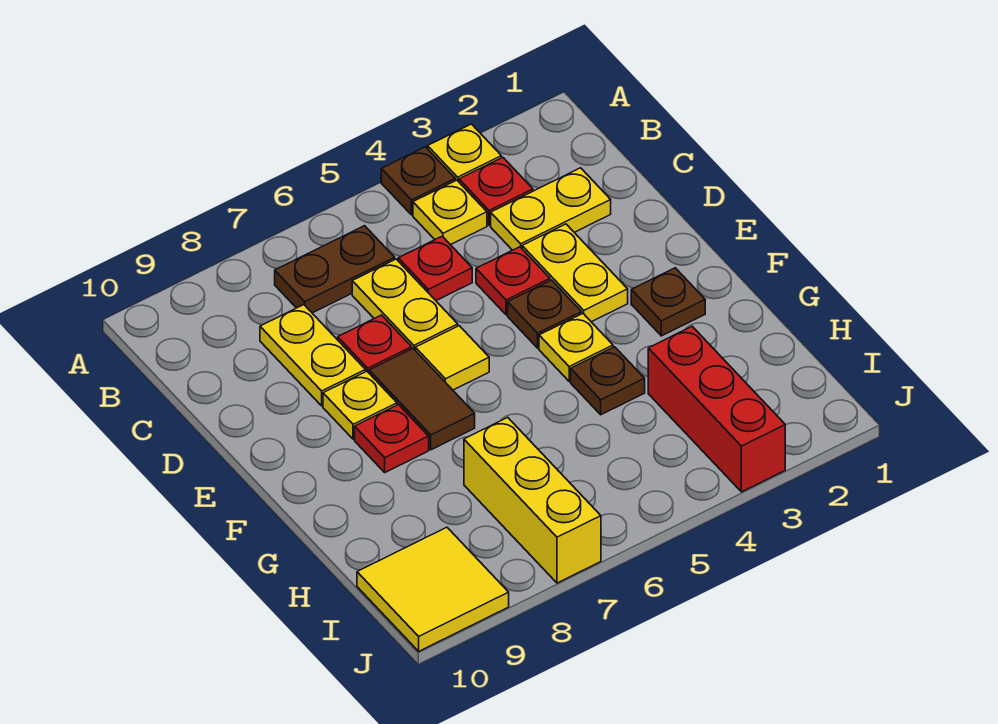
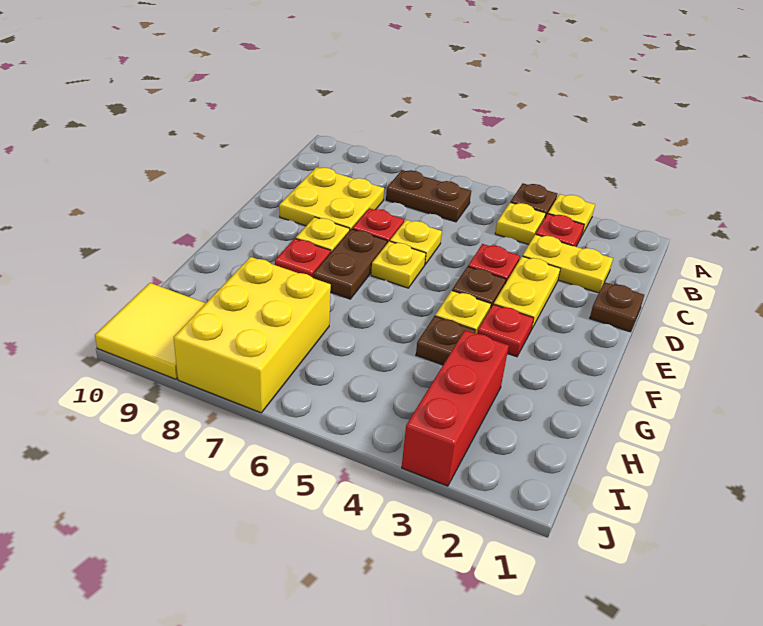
red 1x1 plate [398,236,472,301] -> red 1x1 plate moved to [477,304,534,357]
yellow 1x2 plate [352,259,458,350] -> yellow 1x1 plate [390,220,442,264]
yellow 1x2 plate [260,305,366,406] -> yellow 2x2 plate [279,167,384,231]
yellow 1x1 tile [415,326,489,390] -> yellow 1x1 plate [371,241,426,288]
brown 1x2 tile [369,349,475,450] -> brown 1x2 plate [313,229,387,299]
brown 1x1 plate [631,268,705,336] -> brown 1x1 plate moved to [590,282,644,332]
yellow 1x3 brick [464,417,601,583] -> yellow 2x3 brick [174,257,331,413]

